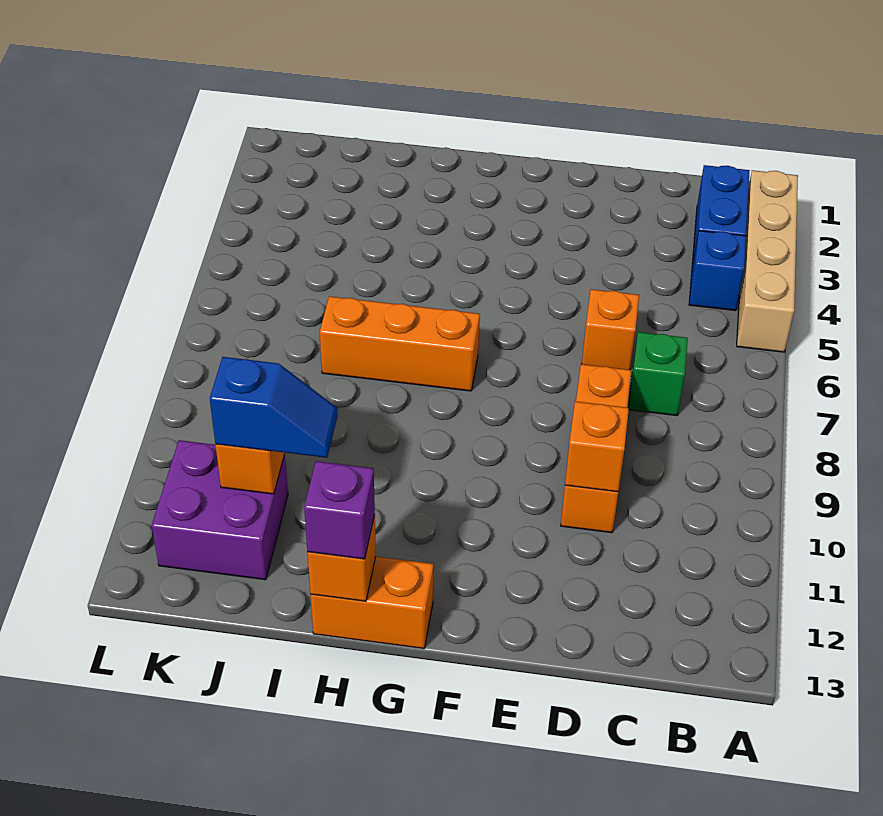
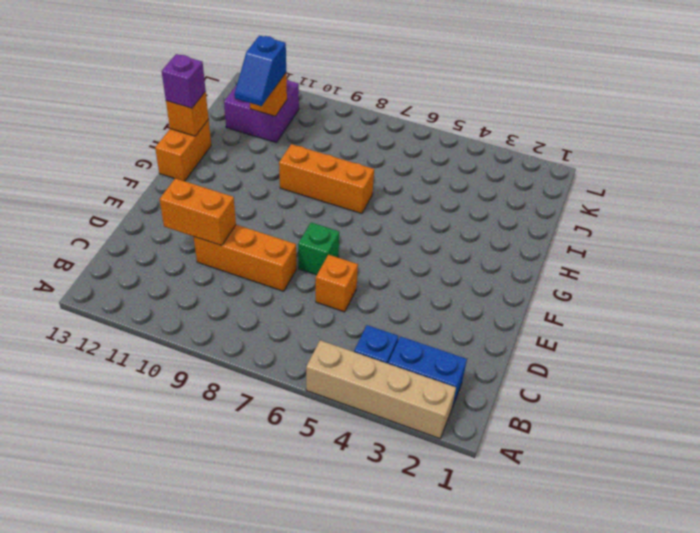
green 1x1 brick [629,332,688,416] -> green 1x1 brick moved to [298,223,339,275]
orange 1x1 brick [565,401,629,492] -> orange 1x2 brick [159,178,236,246]
orange 1x3 brick [320,296,480,391] -> orange 1x3 brick turned to [279,144,374,214]

